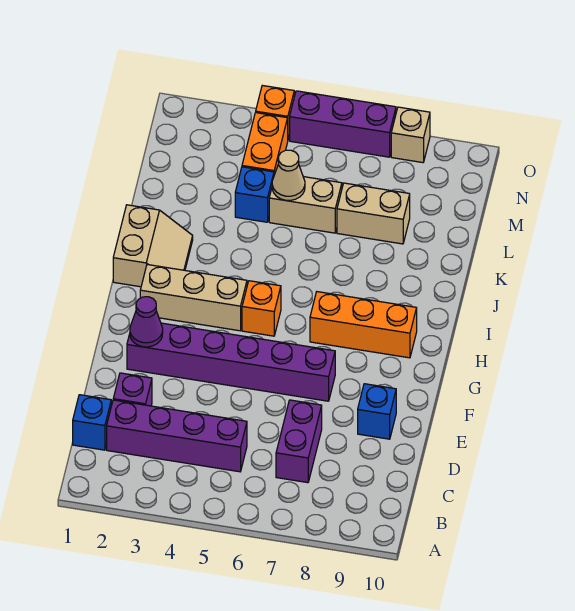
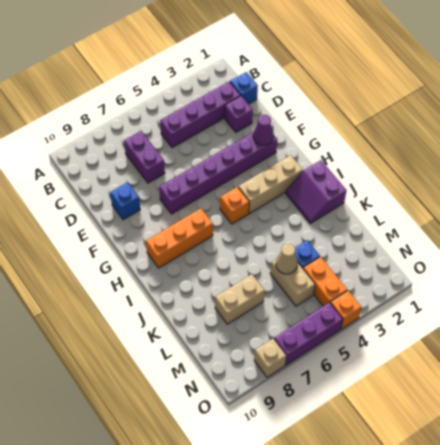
tan 2x2 slope [113,205,193,287] -> purple 2x2 slope [285,160,347,224]
tan 1x2 brick [269,177,342,233] -> tan 1x2 brick turned to [270,259,315,306]

